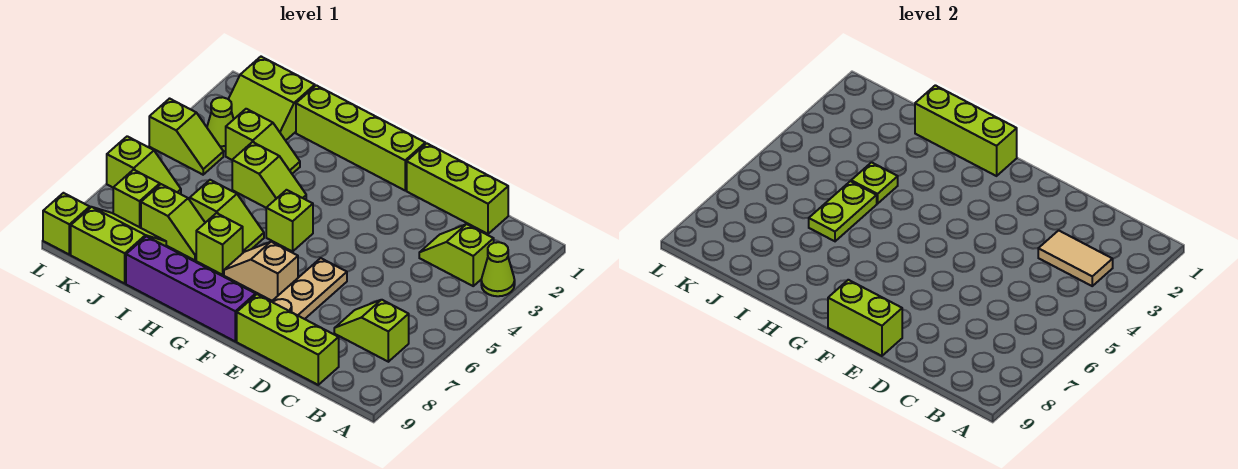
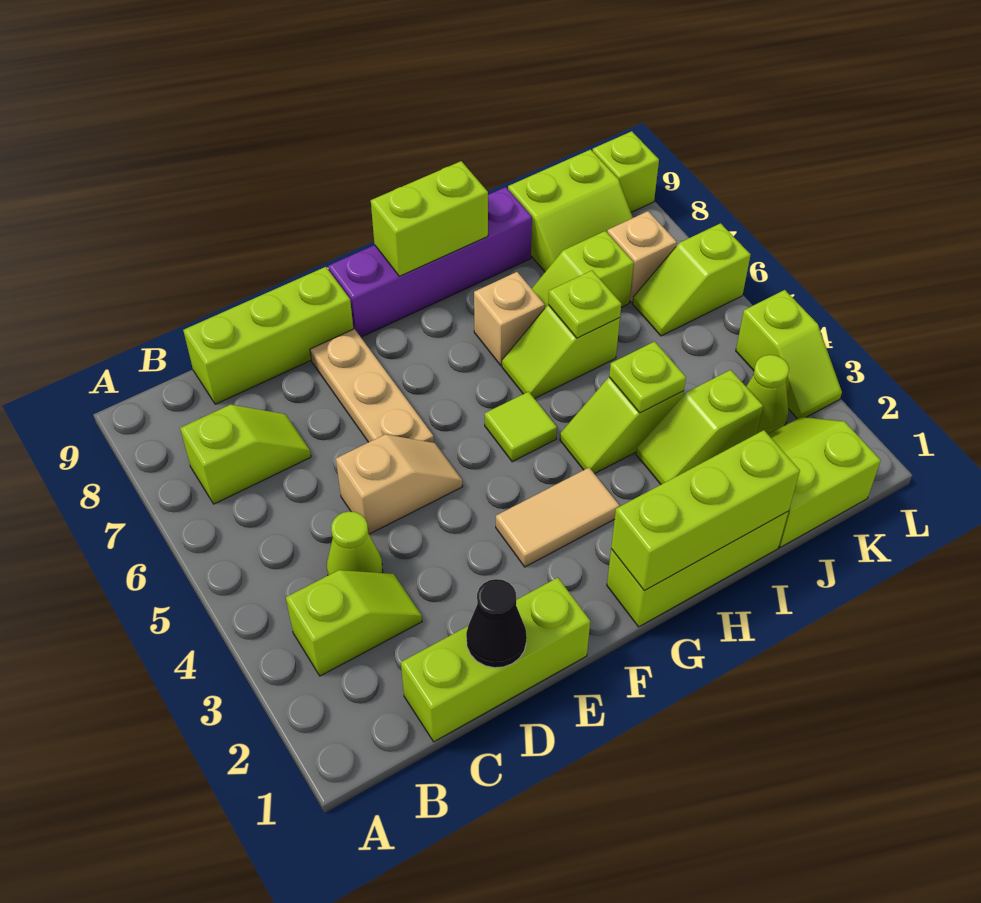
lime 1x1 cone [481,242,515,296] -> lime 1x1 cone moved to [327,511,383,575]
tan 1x2 tile [1038,230,1113,286] -> tan 1x2 tile moved to [496,468,619,567]
none -> black 1x1 cone [466,579,527,668]
lime 1x2 brick [828,280,902,356] -> lime 1x2 brick moved to [371,161,488,276]
lime 1x4 brick [296,85,425,190] -> lime 1x3 brick [607,512,788,627]
tan 1x2 slope [224,242,298,301] -> tan 1x2 slope moved to [336,434,463,534]
lime 1x1 brick [266,190,313,251] -> lime 1x1 tile [485,392,557,462]
lime 1x1 brick [196,213,243,275] -> tan 1x1 brick [474,272,545,365]
lime 1x2 plate [809,181,877,241] -> lime 1x1 plate [548,271,621,338]
lime 1x2 slope [149,99,223,175] -> lime 1x2 slope turned to [736,290,842,419]
lime 1x1 brick [113,170,160,228] -> tan 1x1 brick [607,211,677,302]

